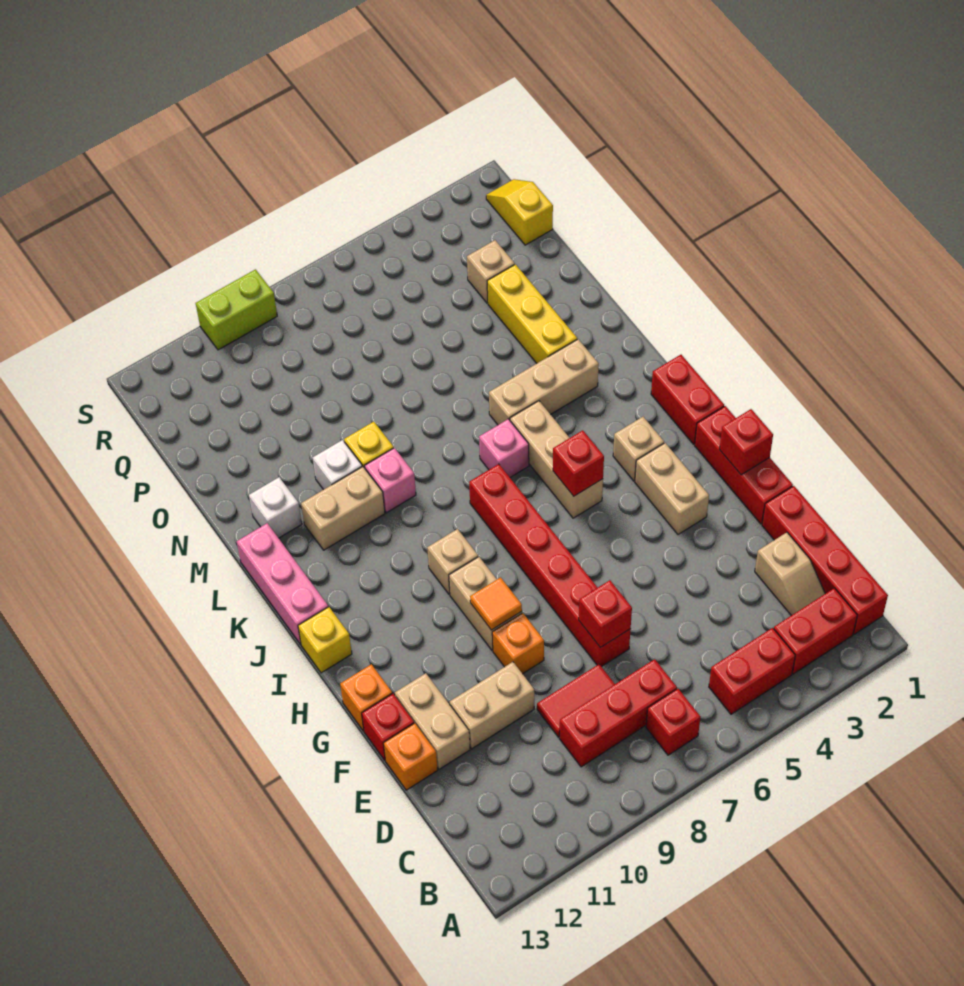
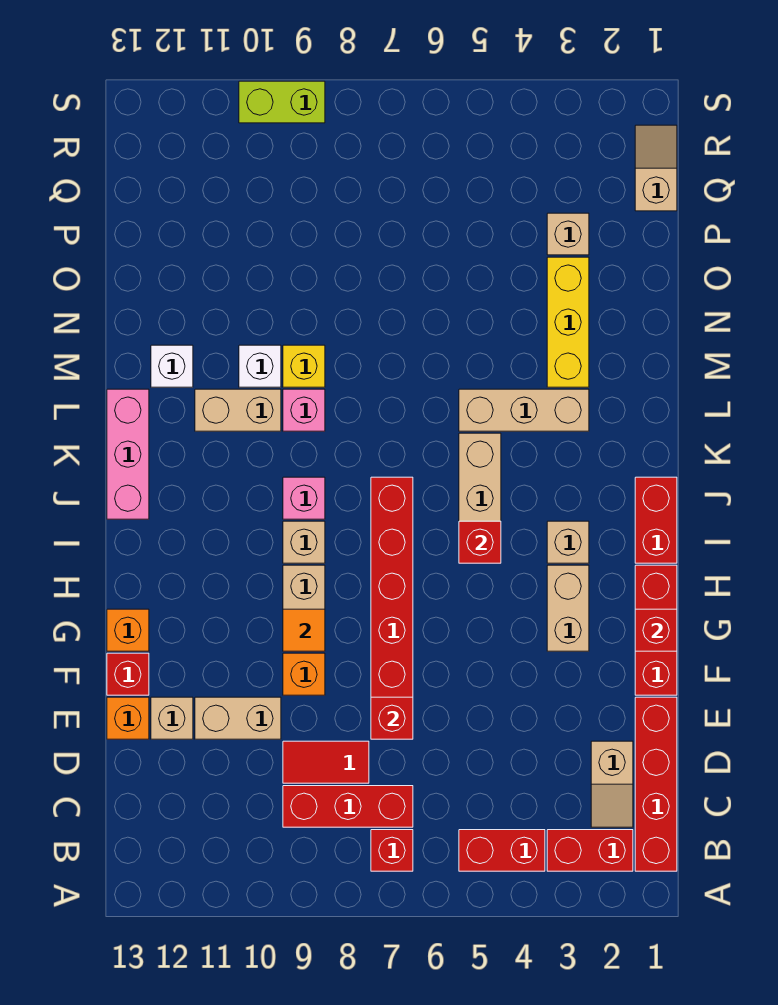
tan 1x2 brick [395,673,470,769] -> tan 1x1 brick [151,697,193,739]
yellow 1x1 brick [298,607,352,673] -> none
pink 1x1 brick [479,419,529,477] -> pink 1x1 brick moved to [283,477,325,519]
yellow 1x2 slope [486,179,553,245] -> tan 1x2 slope [635,125,677,211]

